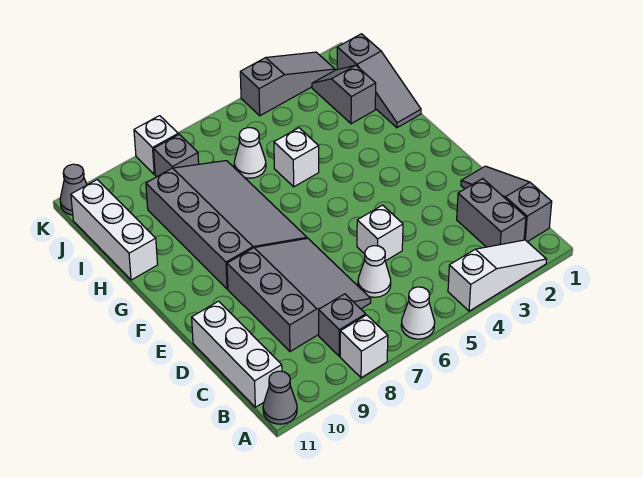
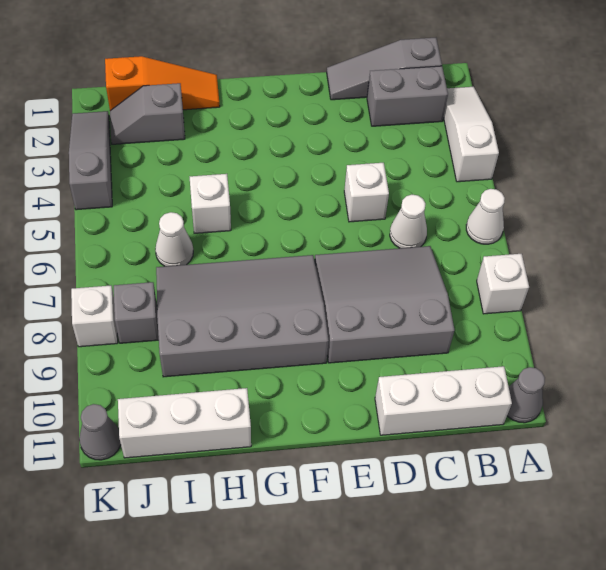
grey 1x1 brick [319,294,366,356] -> none
grey 1x3 slope [337,34,421,128] -> orange 1x3 slope [105,56,220,111]

